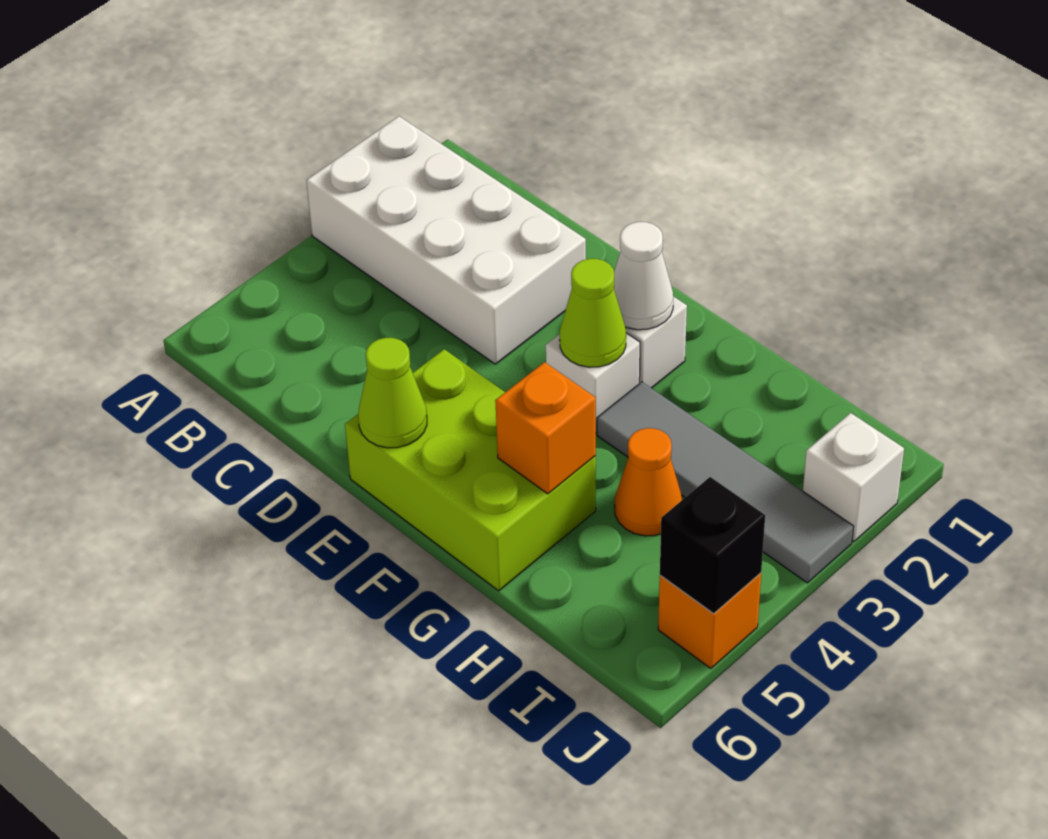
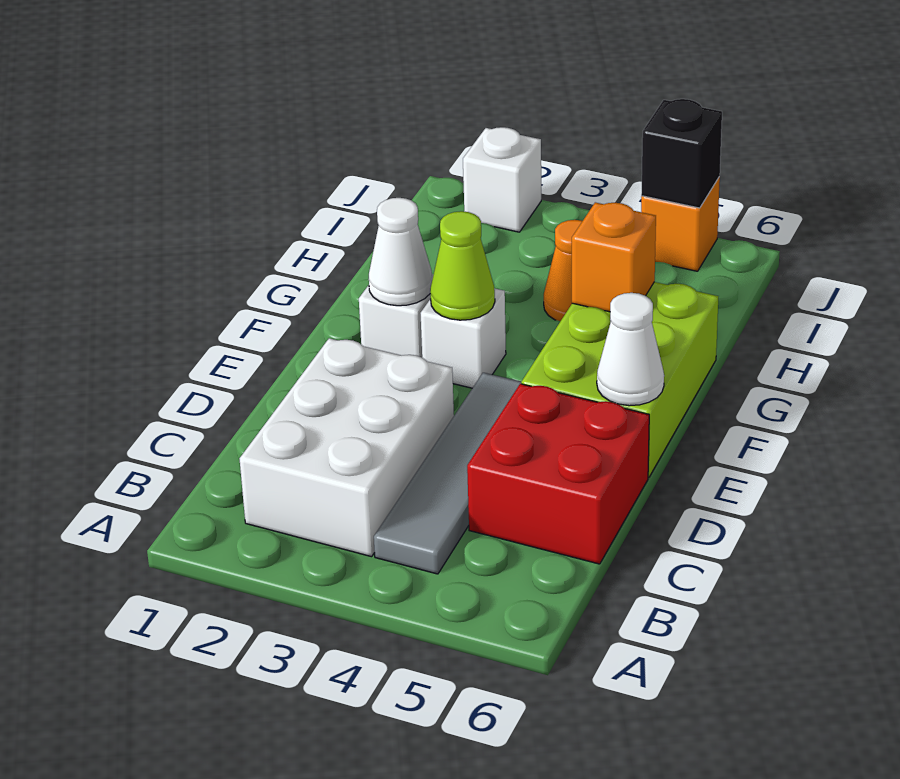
white 2x4 brick [306,116,586,364] -> white 2x3 brick [239,338,454,557]
none -> red 2x2 brick [467,384,649,564]
lime 1x1 cone [358,338,427,448] -> white 1x1 cone [597,293,664,406]
grey 1x4 tile [597,382,854,583] -> grey 1x4 tile moved to [374,373,521,574]

